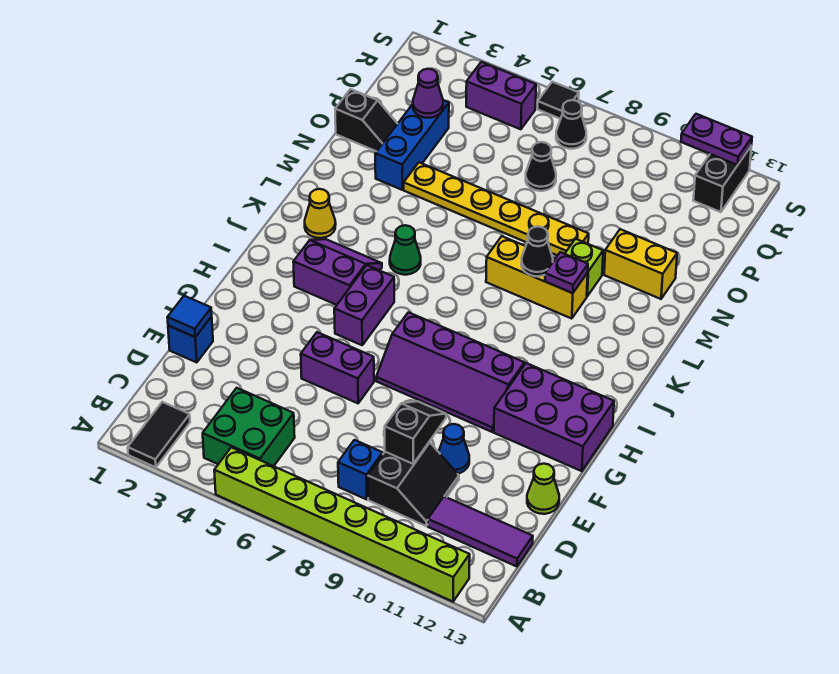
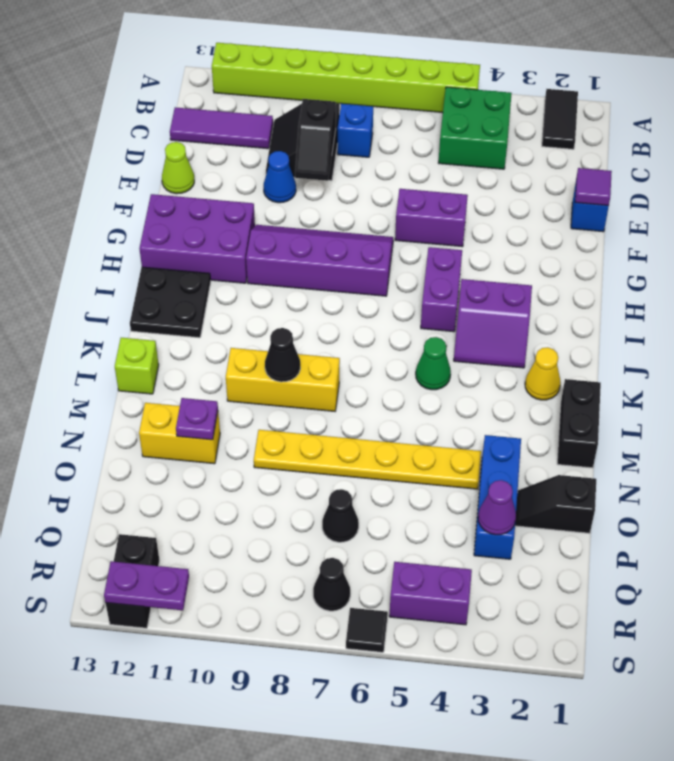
blue 1x1 tile [167,296,212,337] -> purple 1x1 tile [575,168,612,206]
none -> black 2x2 plate [130,267,211,338]
none -> black 1x2 brick [557,379,601,468]
purple 1x1 plate [545,252,588,293] -> purple 1x1 plate moved to [176,398,218,440]
lime 1x1 brick [565,239,603,296] -> lime 1x1 brick moved to [115,338,159,394]

